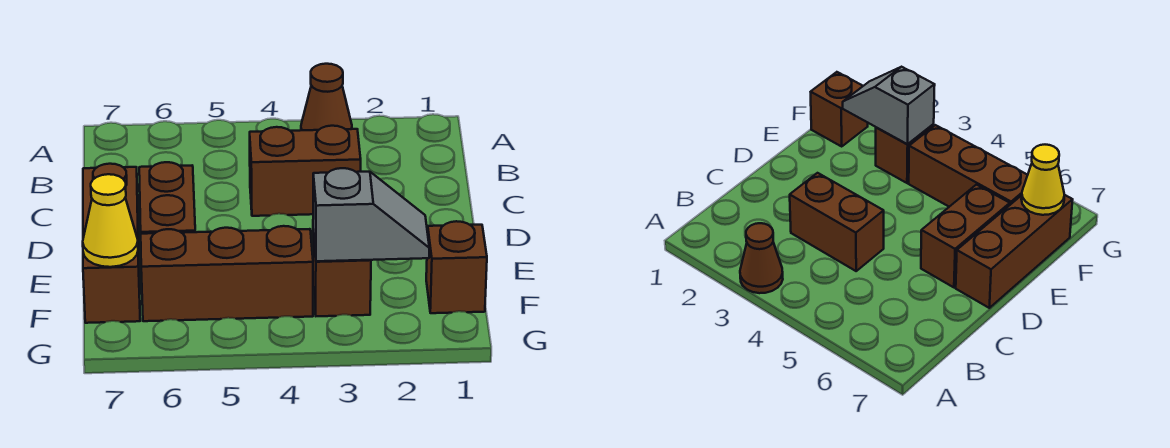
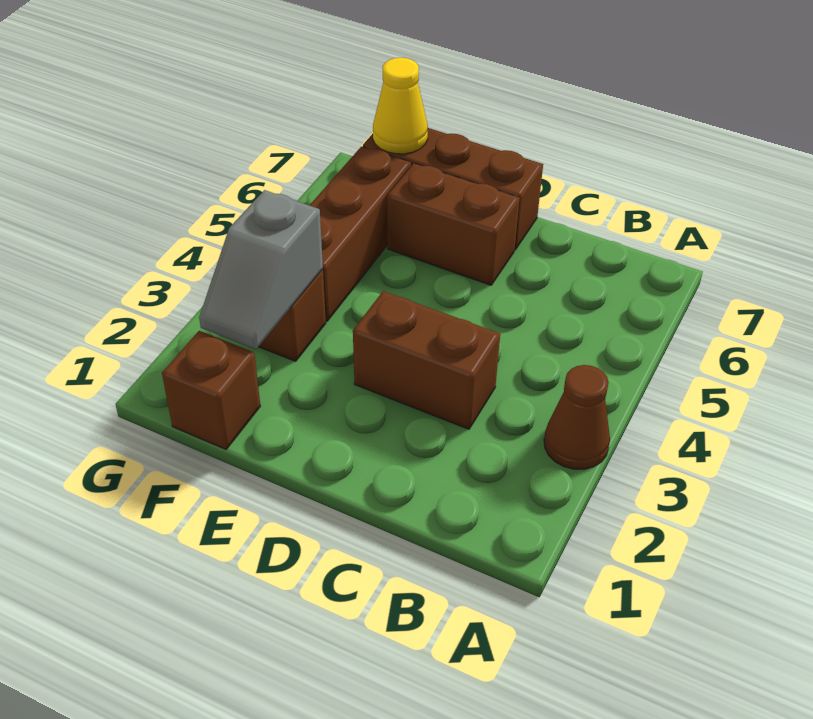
brown 1x2 brick [250,126,361,216] -> brown 1x2 brick turned to [353,291,500,429]

